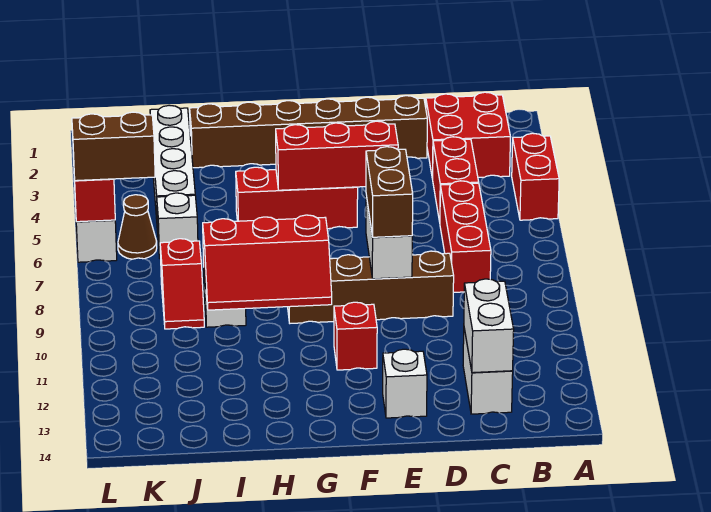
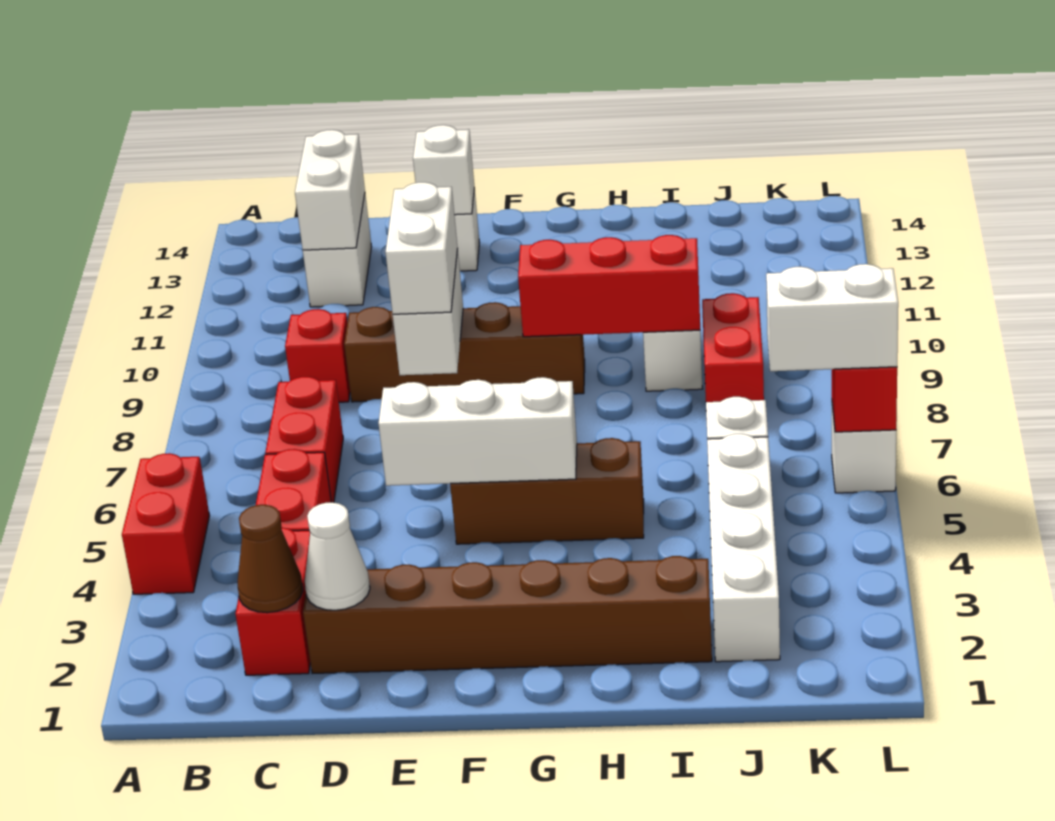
red 2x2 brick [426,92,510,179] -> red 1x2 brick [236,527,310,675]
red 1x3 brick [440,181,491,292] -> red 1x2 brick [265,377,343,502]
none -> white 1x1 cone [305,502,370,610]
red 1x3 brick [276,121,398,190] -> white 1x3 brick [379,377,577,486]
brown 1x2 brick [366,147,413,237] -> white 1x2 brick [385,182,458,314]
none -> white 1x1 brick [413,125,474,215]
red 1x3 brick [236,167,358,229] -> brown 1x3 brick [450,438,644,544]
red 1x1 brick [334,302,377,370] -> red 1x1 brick moved to [285,309,350,402]
red 1x2 slope [160,239,204,329] -> red 1x2 brick [702,293,764,420]
brown 1x1 cone [118,195,157,259] -> brown 1x1 cone moved to [237,505,303,613]
brown 1x2 brick [72,112,155,181] -> white 1x2 brick [766,264,898,371]

